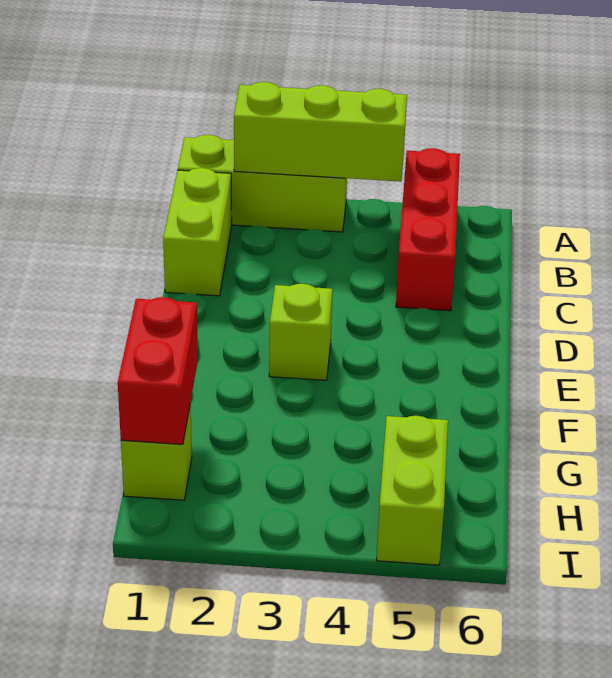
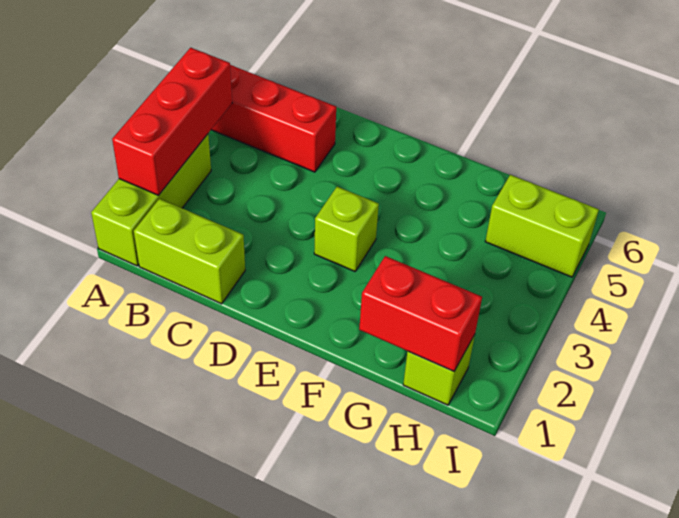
lime 1x3 brick [234,82,407,182] -> red 1x3 brick [112,48,232,195]

